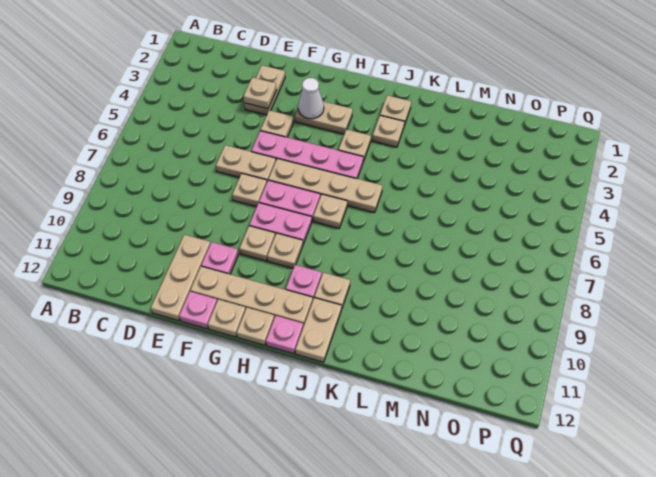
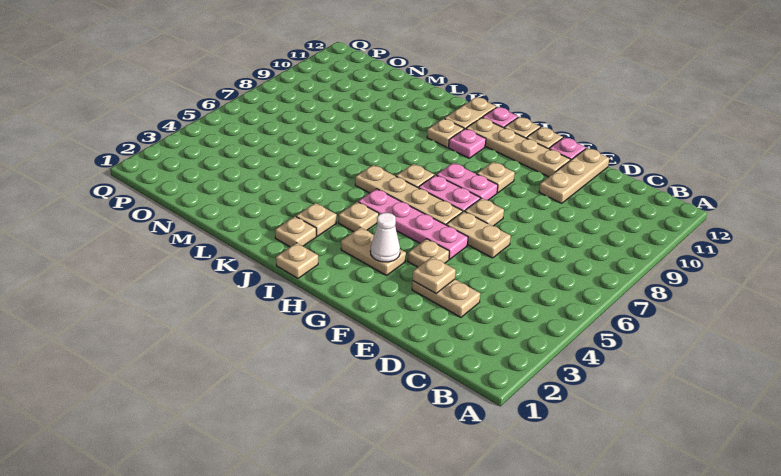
tan 1x2 plate [244,65,285,115] -> tan 1x2 plate turned to [412,279,480,317]
pink 1x1 plate [201,242,238,274] -> none
tan 1x1 plate [267,233,303,268] -> tan 1x1 plate moved to [276,243,318,278]

